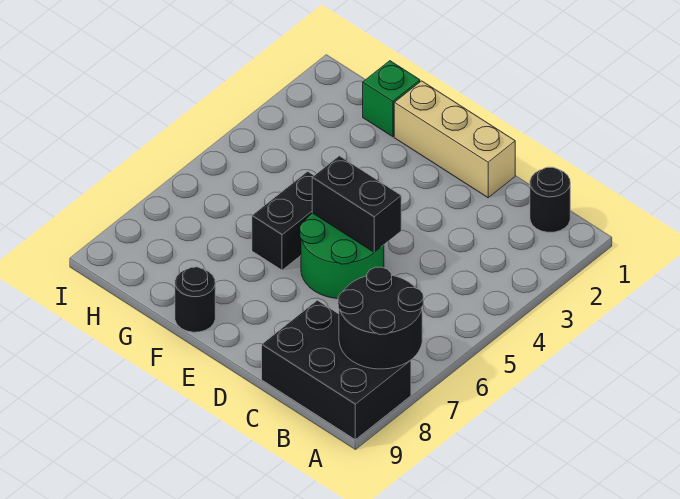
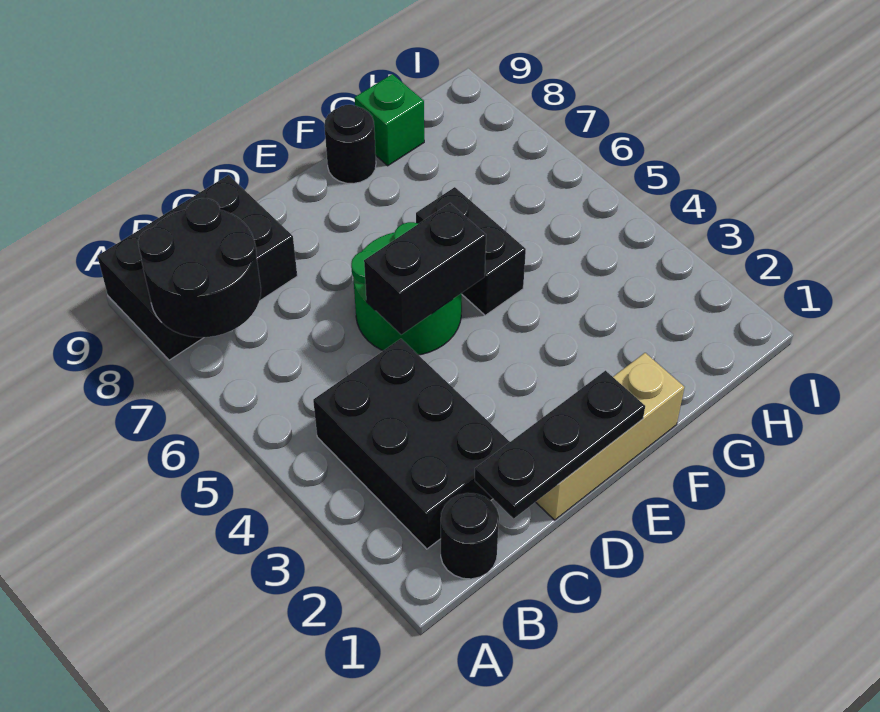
none -> black 2x3 brick [313,339,510,549]
none -> black 1x3 plate [475,371,645,518]
green 1x1 brick [363,61,420,137] -> green 1x1 brick moved to [355,74,424,166]

